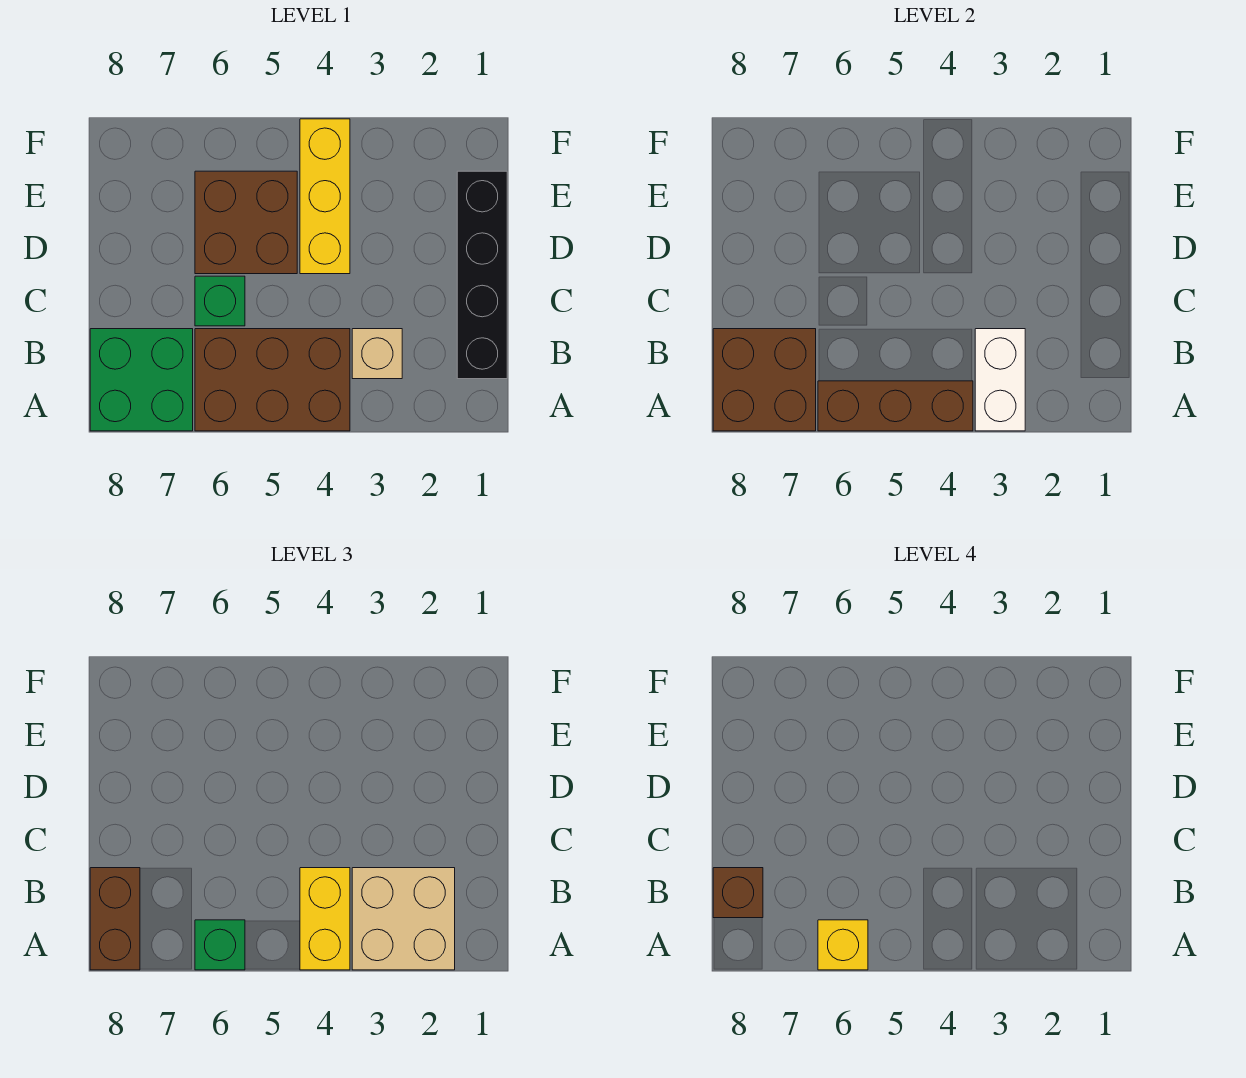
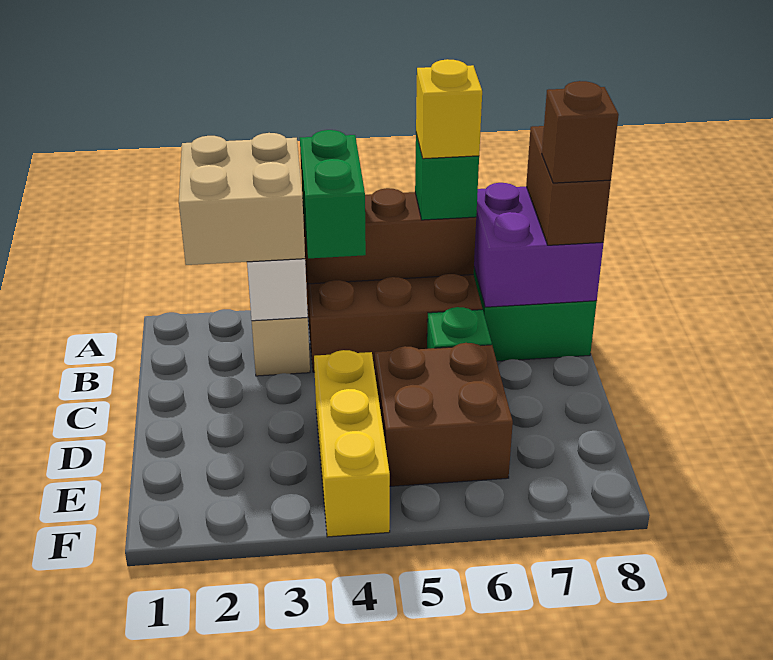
yellow 1x2 brick [300,868,350,970] -> green 1x2 brick [300,130,366,258]
brown 2x2 brick [713,329,816,431] -> purple 2x2 brick [474,183,603,307]
black 1x4 brick [457,171,507,379] -> none

